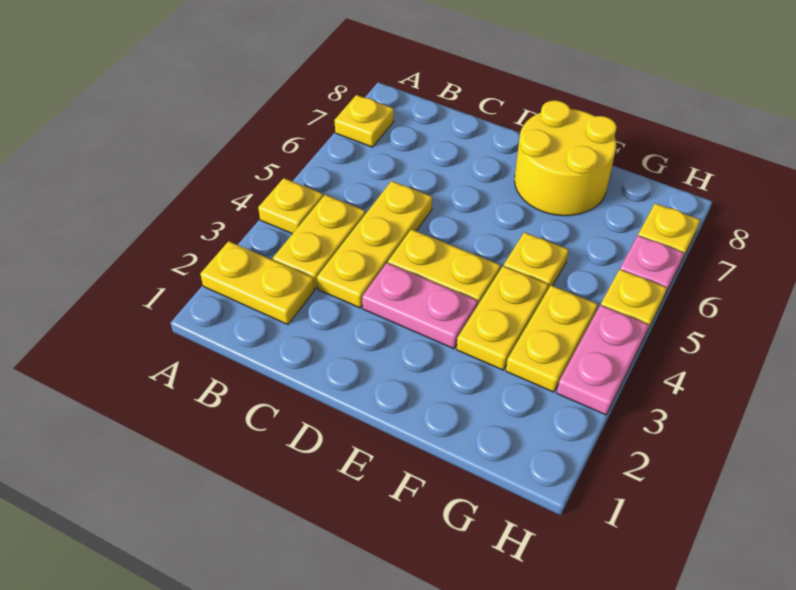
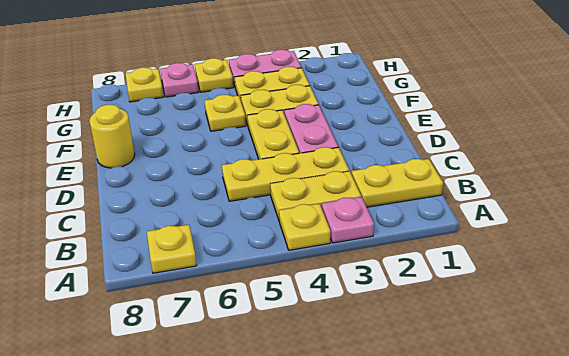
yellow 1x2 plate [200,241,315,325] -> yellow 1x2 plate turned to [352,159,443,207]
none -> pink 1x1 plate [322,197,374,243]
yellow 2x2 round brick [515,101,617,216] -> yellow 1x1 round brick [89,105,135,168]

